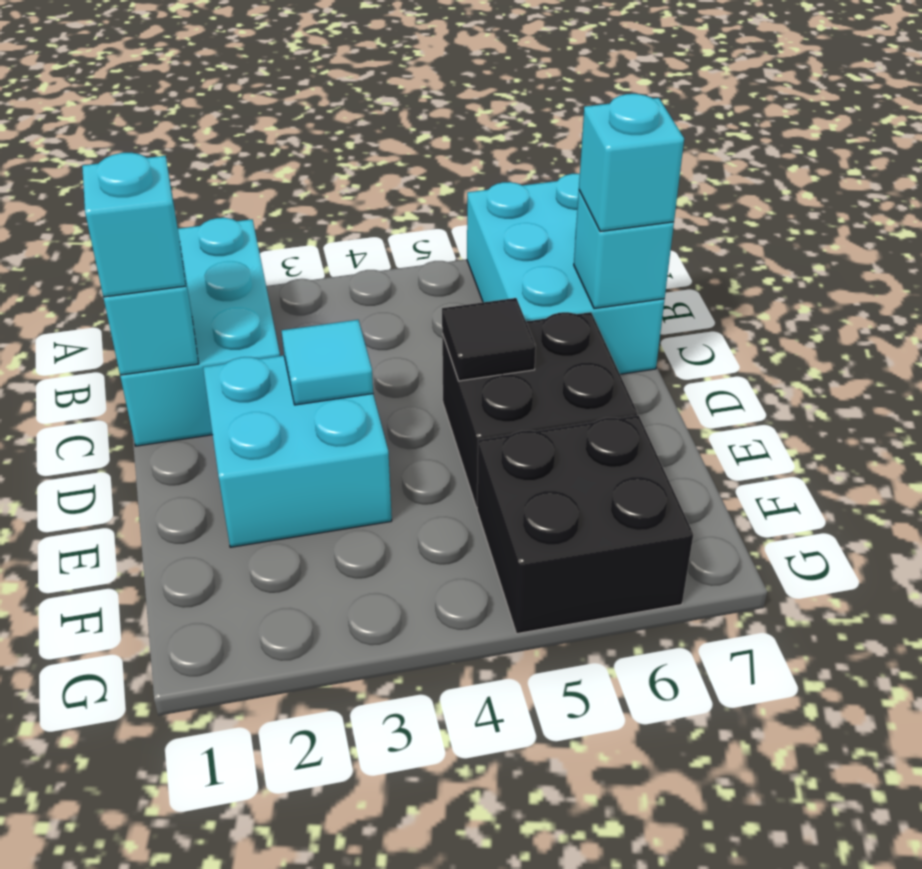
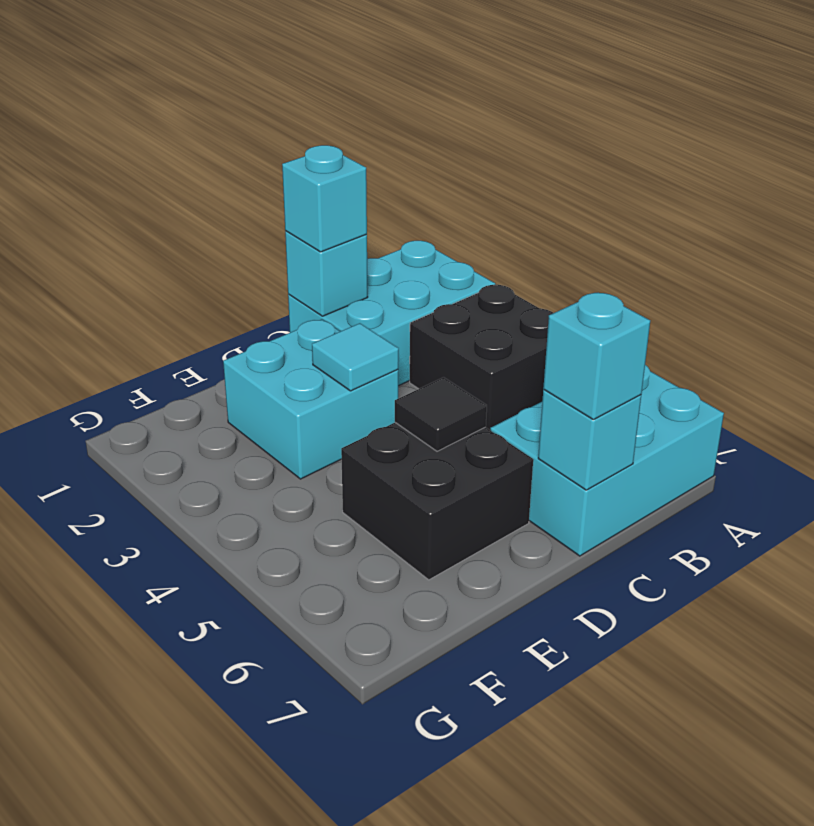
black 2x2 brick [477,415,693,634] -> black 2x2 brick moved to [410,285,553,430]

